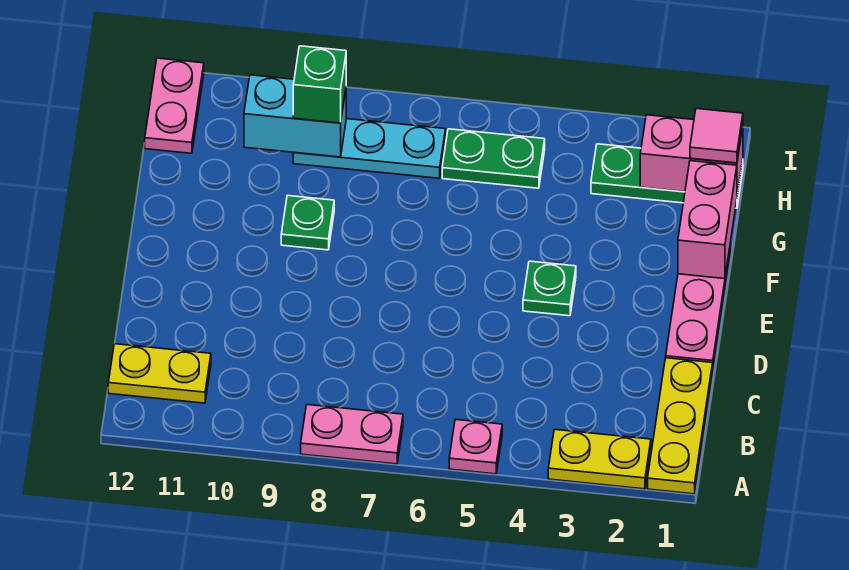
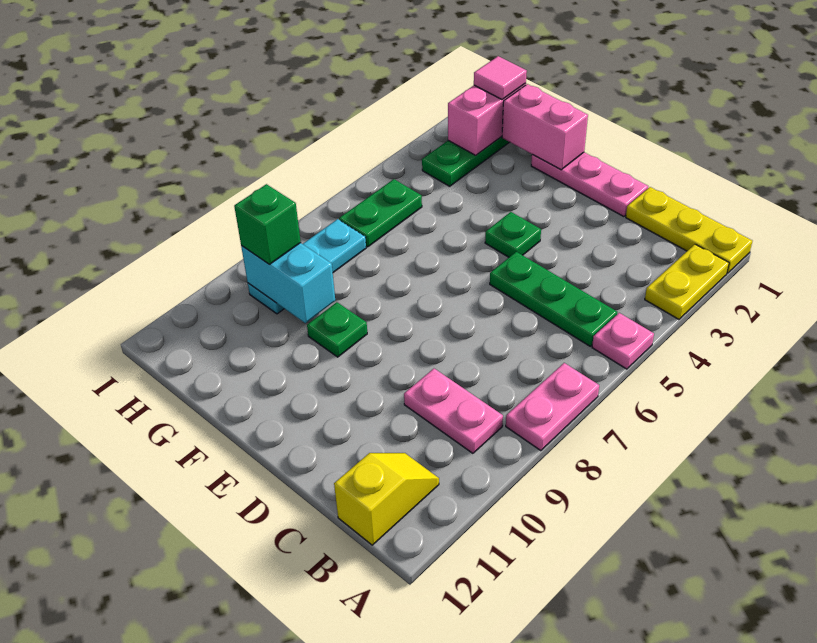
none -> green 1x3 plate [490,252,617,346]
yellow 1x2 plate [108,344,211,403] -> yellow 1x2 slope [334,453,439,545]
cyan 1x2 brick [244,75,346,157] -> cyan 1x2 brick turned to [241,243,335,323]
pink 1x2 plate [145,58,204,153] -> pink 1x2 plate moved to [404,369,503,453]

